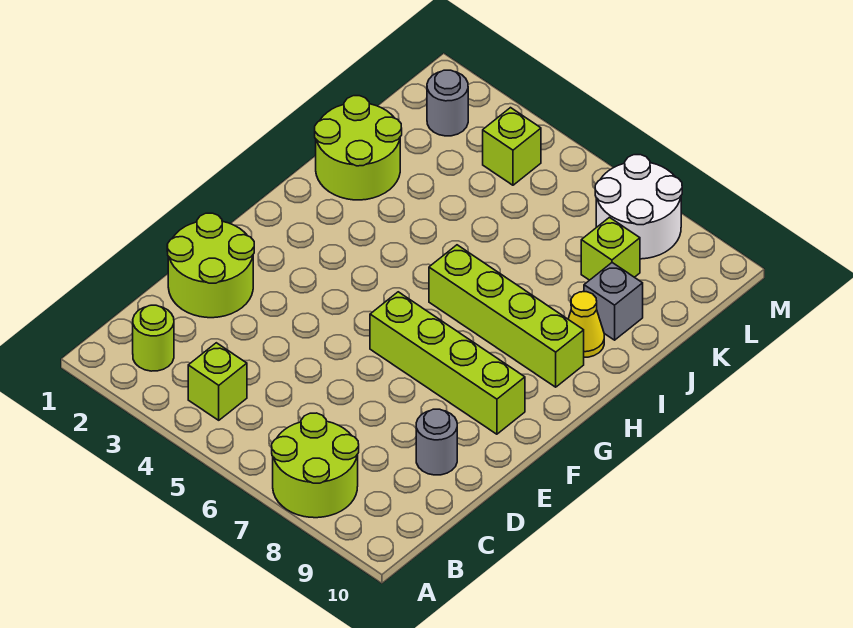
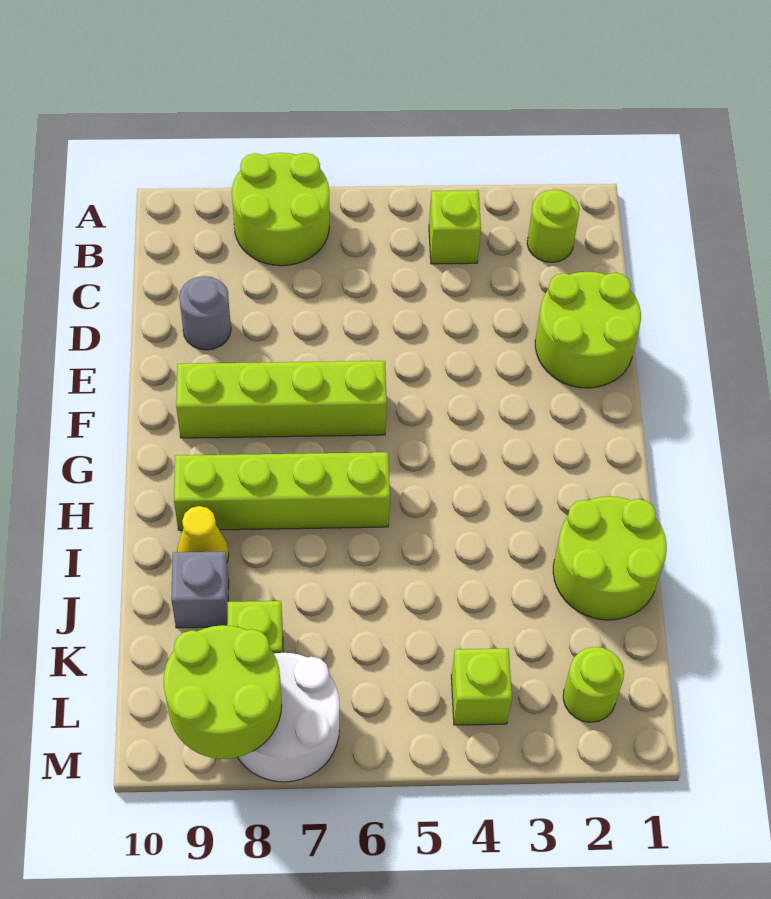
grey 1x1 round brick [427,70,468,136] -> lime 1x1 round brick [563,647,624,722]
none -> lime 2x2 round brick [164,625,282,759]

